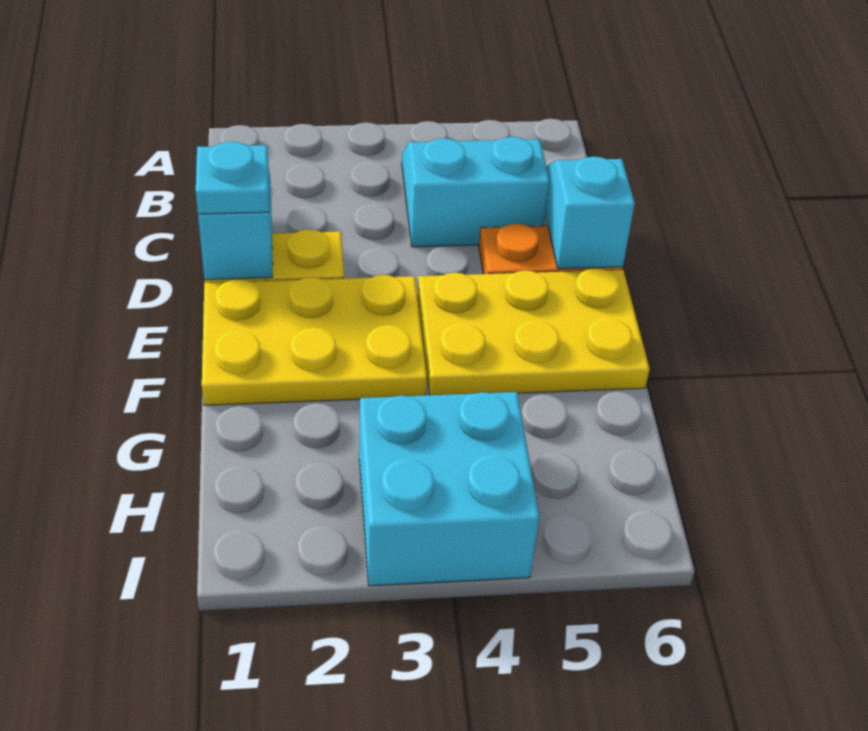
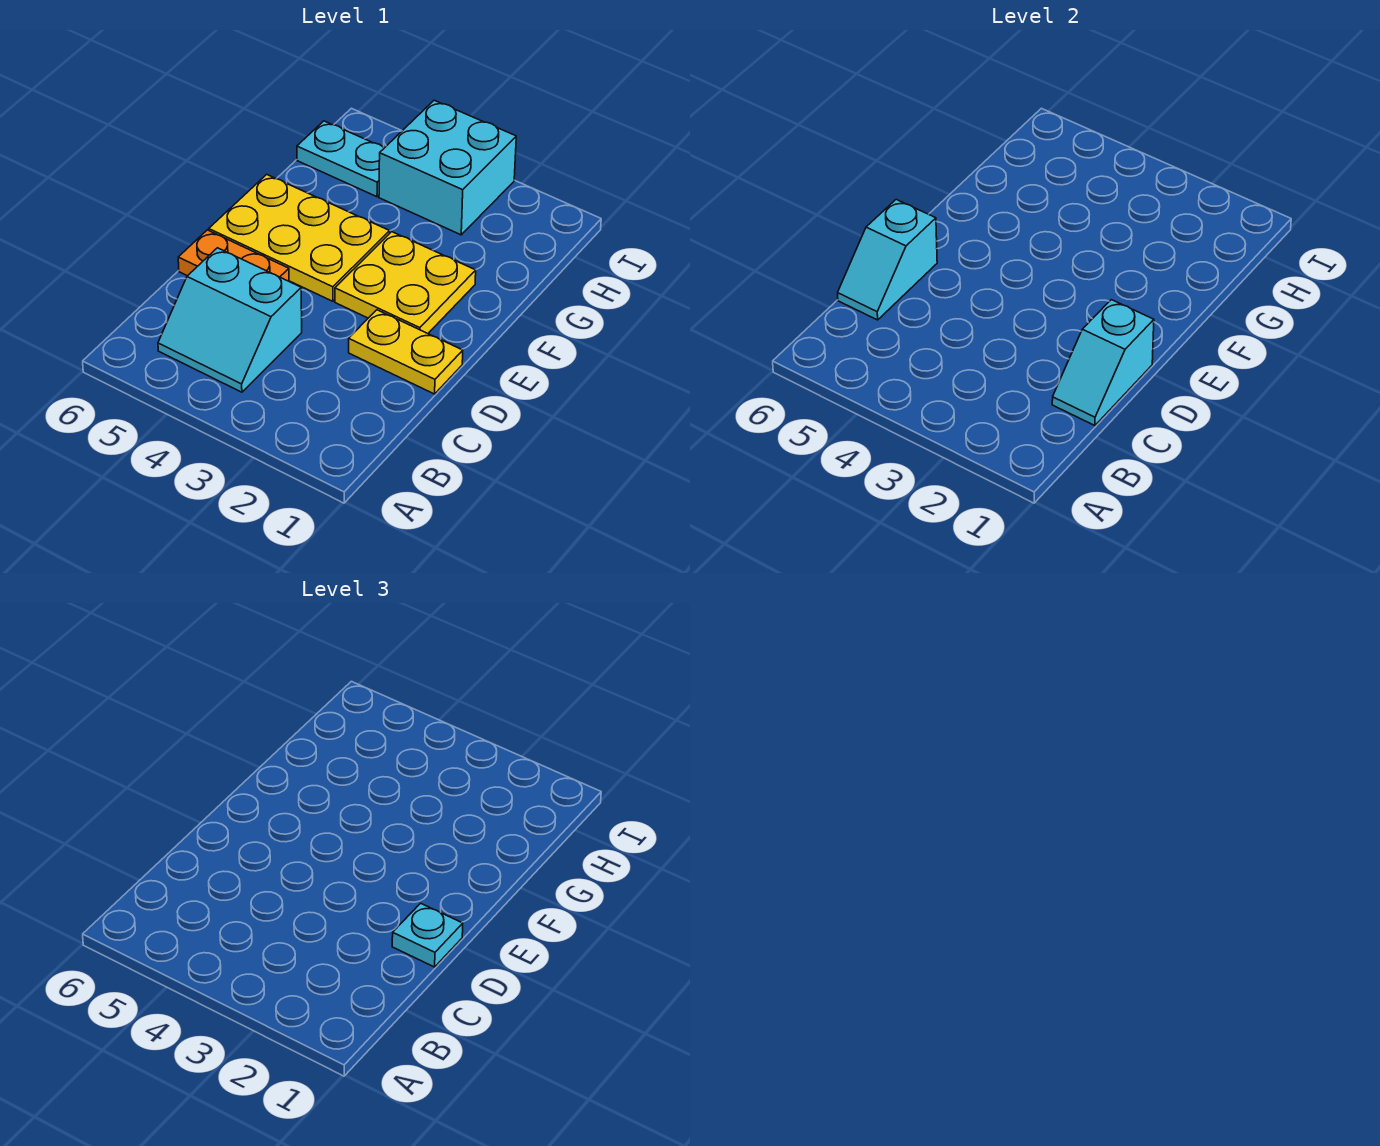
yellow 2x3 plate [202,275,427,405] -> yellow 2x2 plate [335,232,476,333]
none -> cyan 1x2 plate [297,121,384,197]

